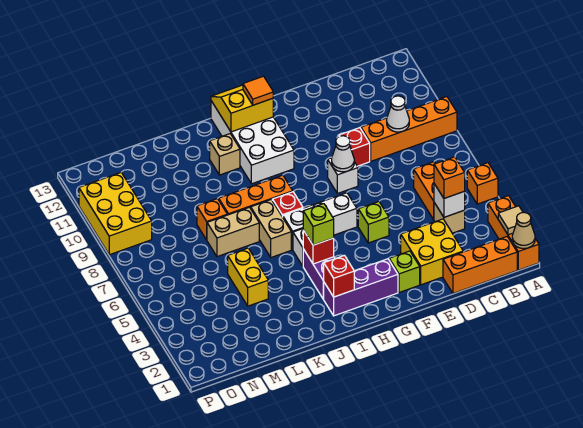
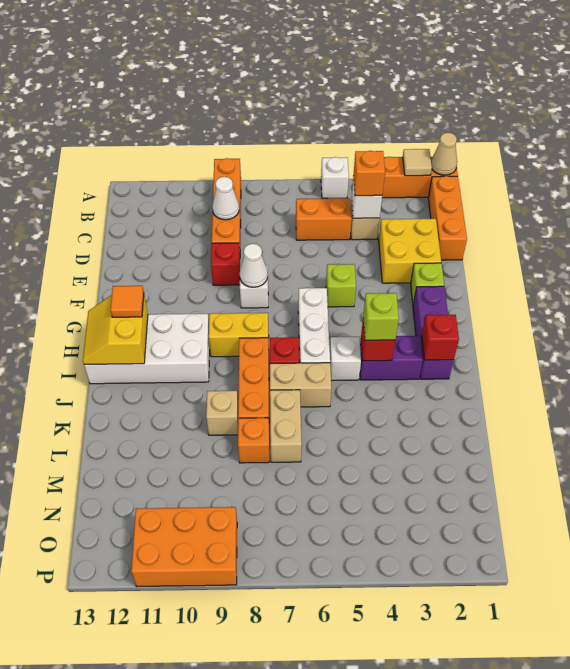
orange 1x1 brick [467,163,498,204] -> white 1x1 brick [321,157,349,198]
tan 1x1 brick [210,134,240,175] -> tan 1x1 brick moved to [206,391,238,435]
yellow 1x2 brick [228,248,268,306] -> yellow 1x2 brick moved to [209,313,269,357]
yellow 2x3 brick [79,172,152,255] -> orange 2x3 brick [131,507,237,587]

